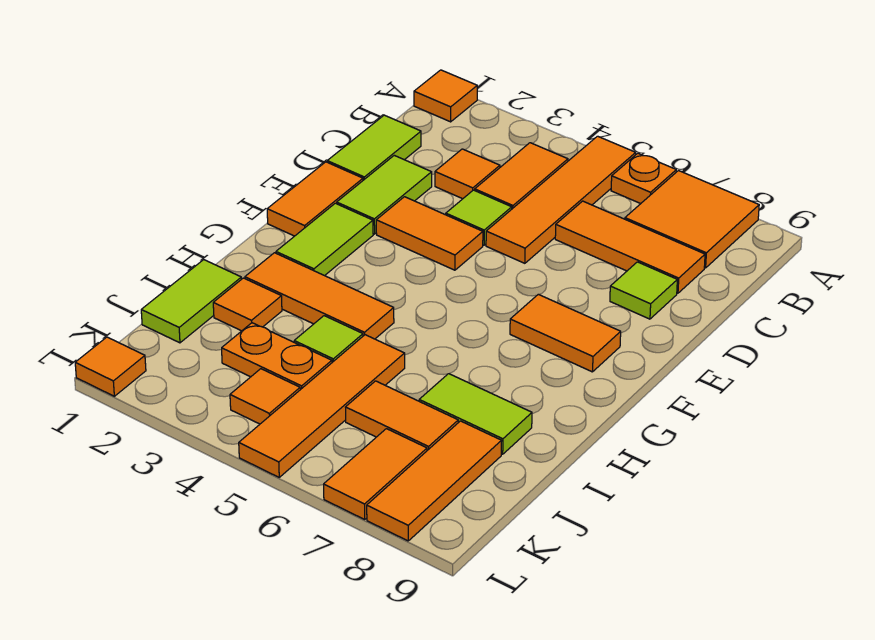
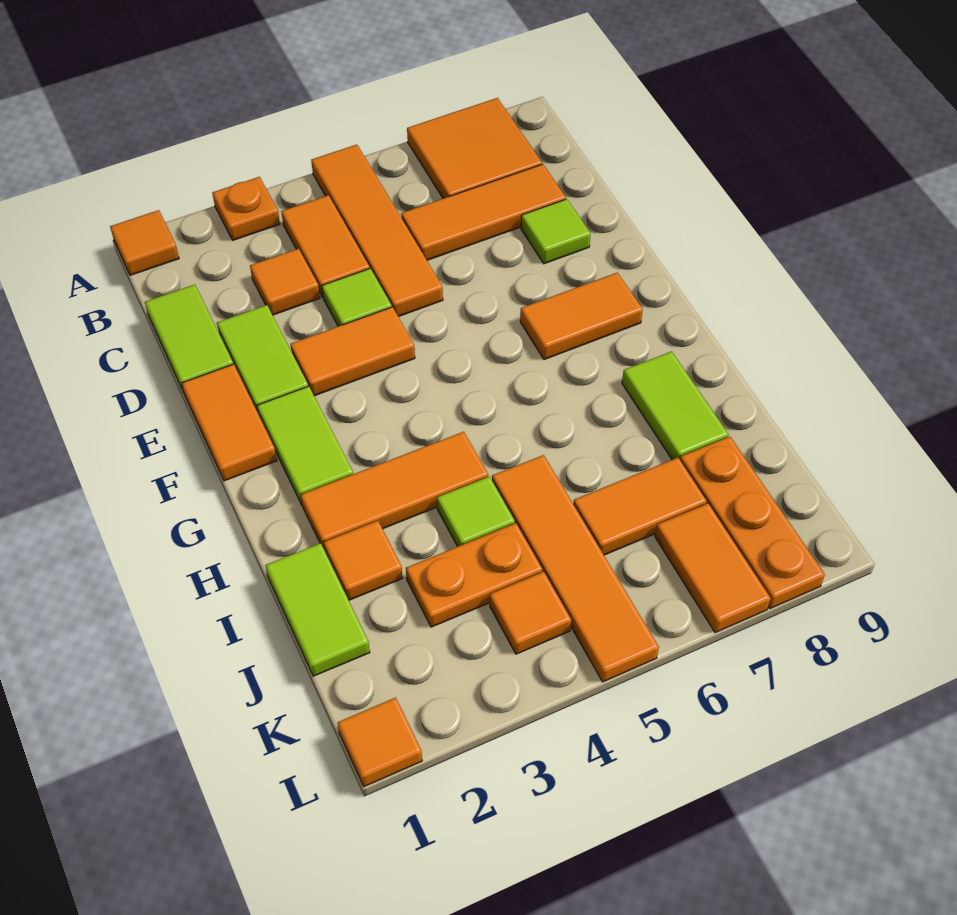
orange 1x1 plate [611,153,676,204] -> orange 1x1 plate moved to [212,177,280,240]
lime 1x2 tile [419,374,532,454] -> lime 1x2 tile turned to [622,351,729,460]
orange 1x3 tile [367,421,501,541] -> orange 1x3 plate [680,437,825,608]

